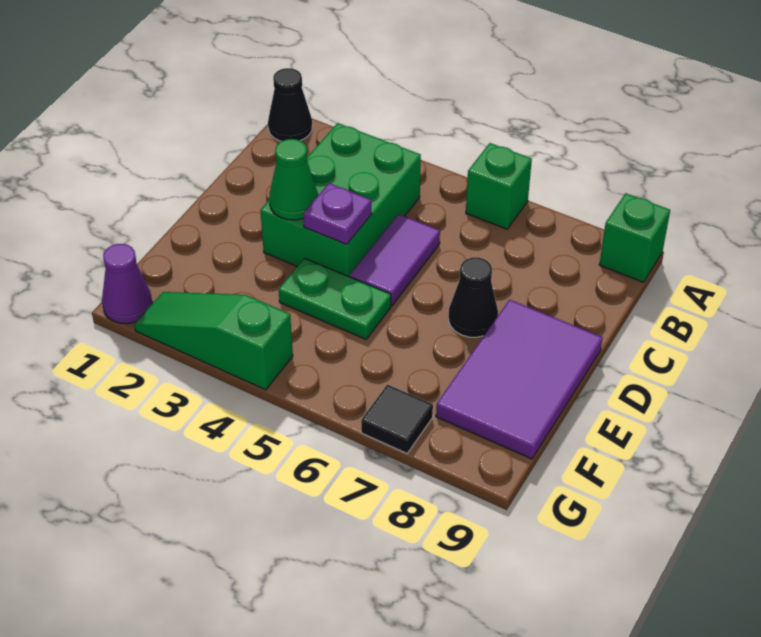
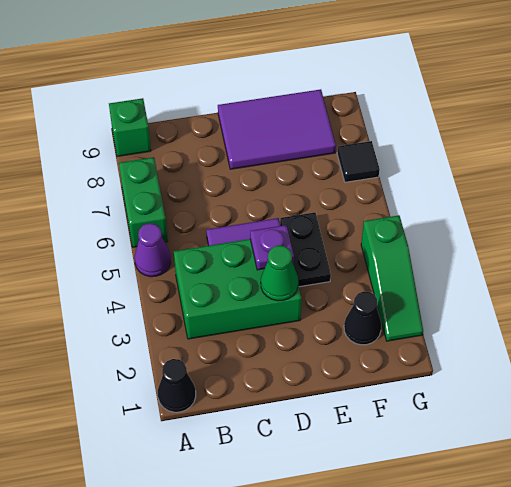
green 1x1 brick [466,143,532,229] -> green 1x2 brick [119,157,168,247]
black 1x1 cone [449,257,498,337] -> black 1x1 cone moved to [344,291,381,345]
green 1x2 plate [279,258,391,339] -> black 1x2 plate [280,212,331,287]
purple 1x1 cone [102,244,152,324] -> purple 1x1 cone moved to [135,223,171,277]

